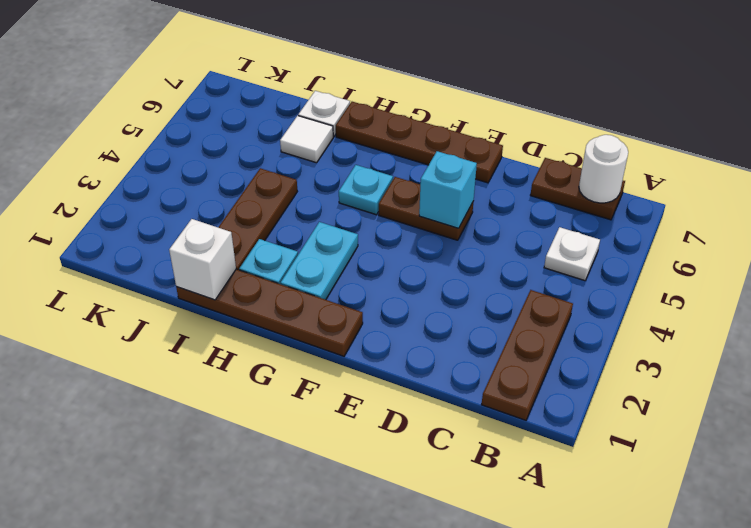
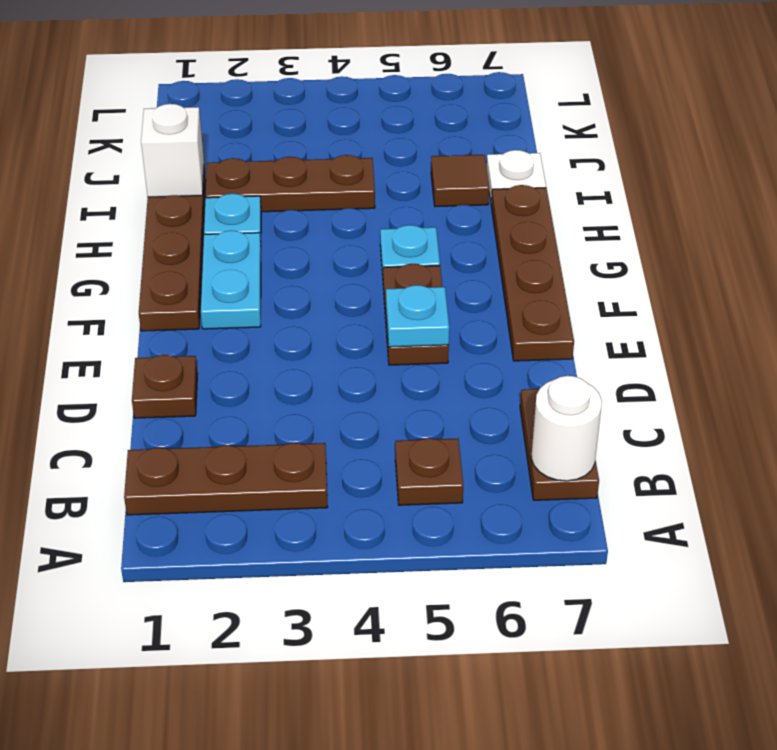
white 1x1 plate [544,227,600,281] -> brown 1x1 plate [395,438,463,505]
none -> brown 1x1 plate [132,355,198,418]
cyan 1x1 brick [419,151,477,228] -> cyan 1x1 plate [386,285,449,347]
cyan 1x2 plate [281,222,358,300] -> cyan 1x2 plate turned to [201,231,261,329]
white 1x1 tile [280,116,333,163] -> brown 1x1 tile [431,155,489,207]

